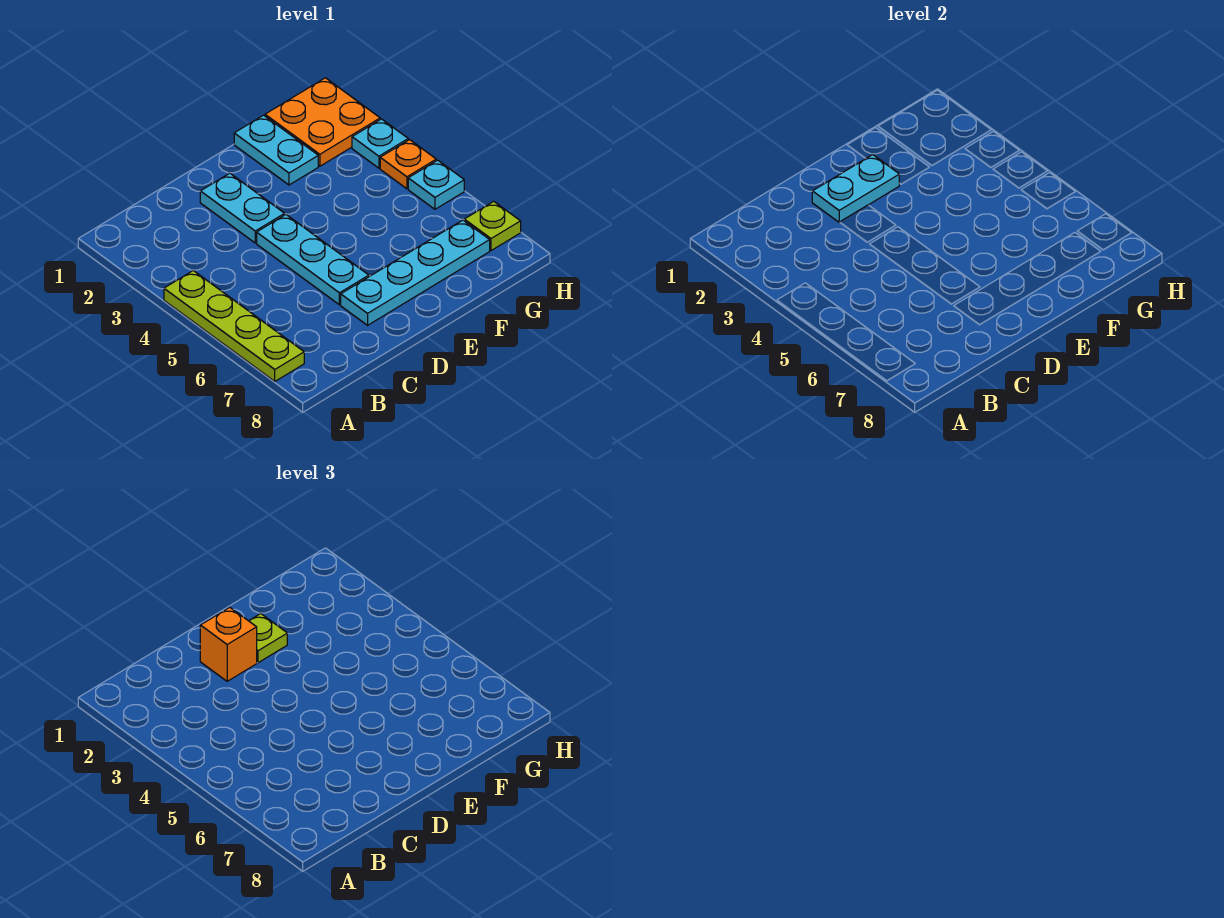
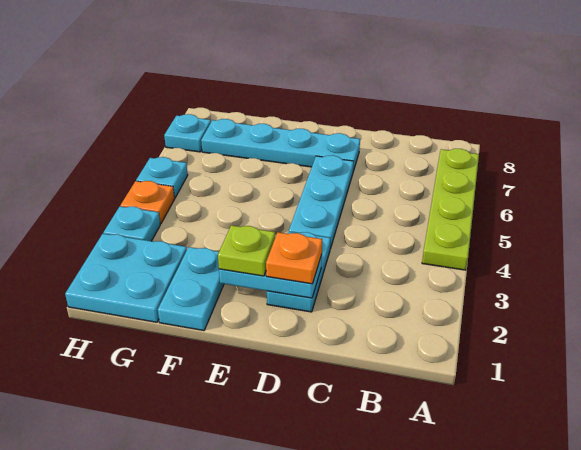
orange 1x1 brick [200,607,257,681] -> orange 1x1 plate [266,232,322,284]
orange 2x2 plate [265,78,380,166] -> cyan 2x2 plate [65,234,187,322]
lime 1x1 plate [464,201,521,251] -> cyan 1x1 plate [164,114,211,152]

